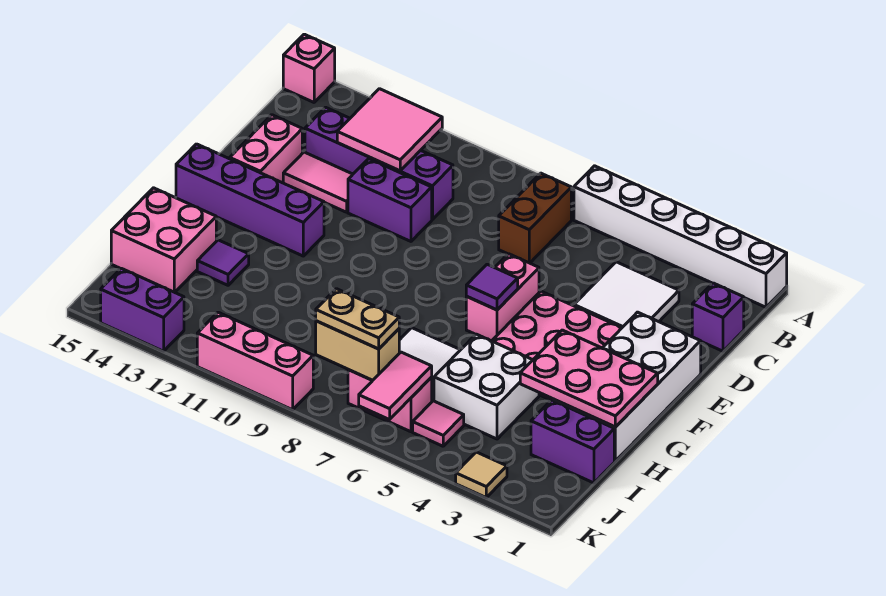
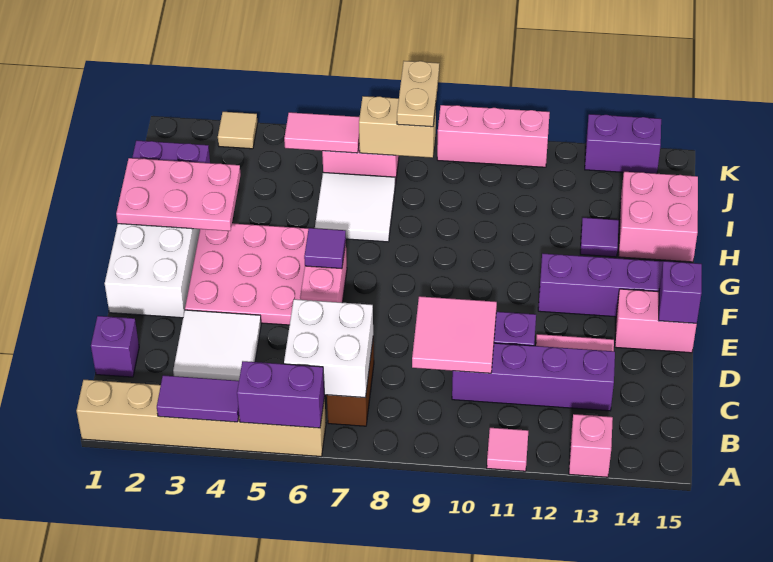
white 1x6 brick [574,166,787,307] -> tan 1x6 brick [76,380,326,456]
none -> purple 1x2 tile [157,375,239,422]
none -> purple 1x2 brick [237,361,325,428]
pink 1x1 brick [283,34,335,102] -> pink 1x1 brick moved to [569,414,613,477]
pink 2x2 tile [337,89,442,171] -> pink 2x2 tile moved to [412,296,497,373]
pink 1x2 brick [230,115,302,183] -> pink 1x2 brick turned to [615,289,697,353]
none -> purple 1x1 brick [659,261,702,324]
white 2x2 brick [434,334,539,439] -> white 2x2 brick moved to [284,299,373,398]
pink 1x1 tile [413,401,464,446] -> pink 1x1 tile moved to [487,428,528,471]
pink 1x2 tile [359,352,432,420] -> pink 1x2 tile turned to [284,112,360,153]
tan 1x2 plate [316,289,399,349] -> tan 1x2 plate turned to [397,61,439,127]

